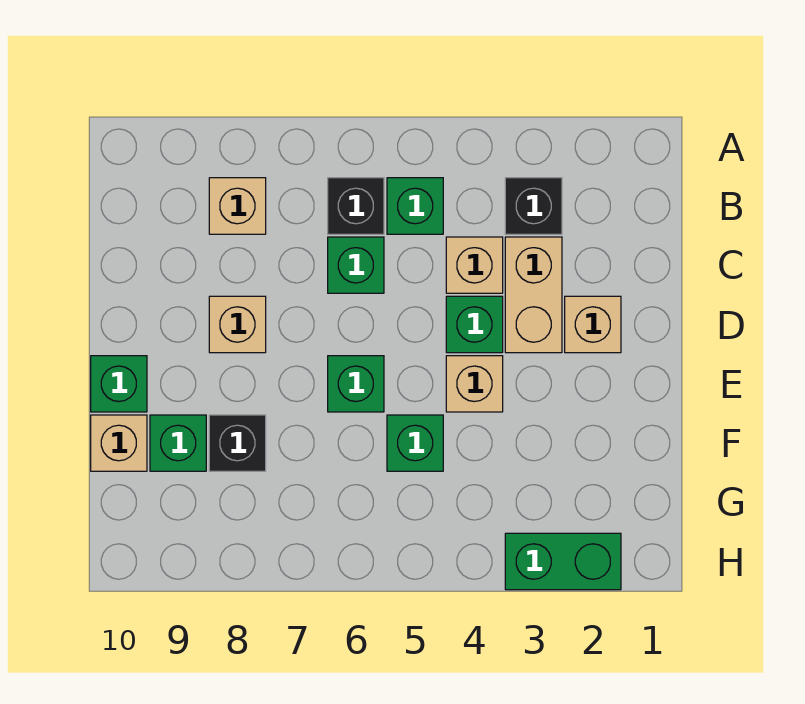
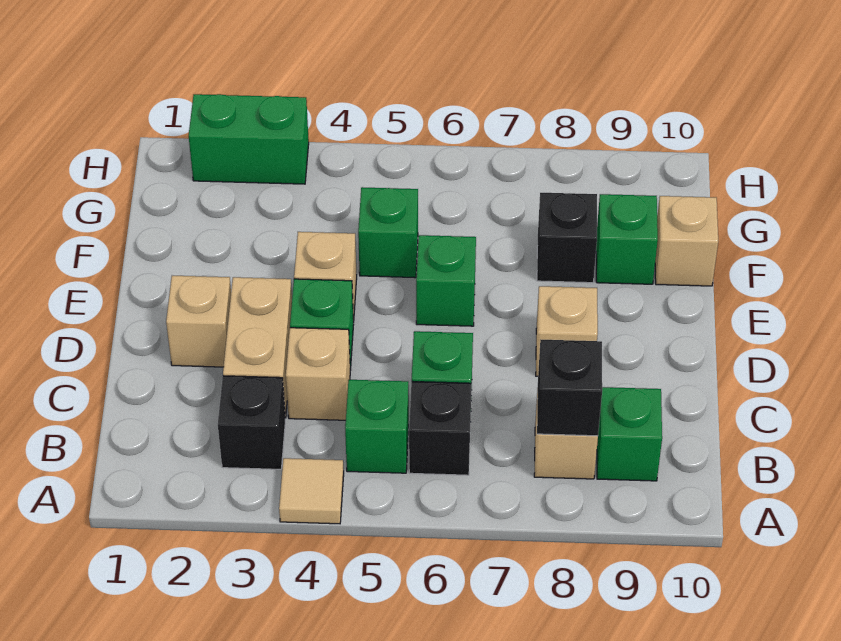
none -> tan 1x1 tile [279,458,344,524]
none -> black 1x1 brick [537,340,602,436]
green 1x1 brick [91,356,147,412] -> green 1x1 brick moved to [597,387,662,481]

